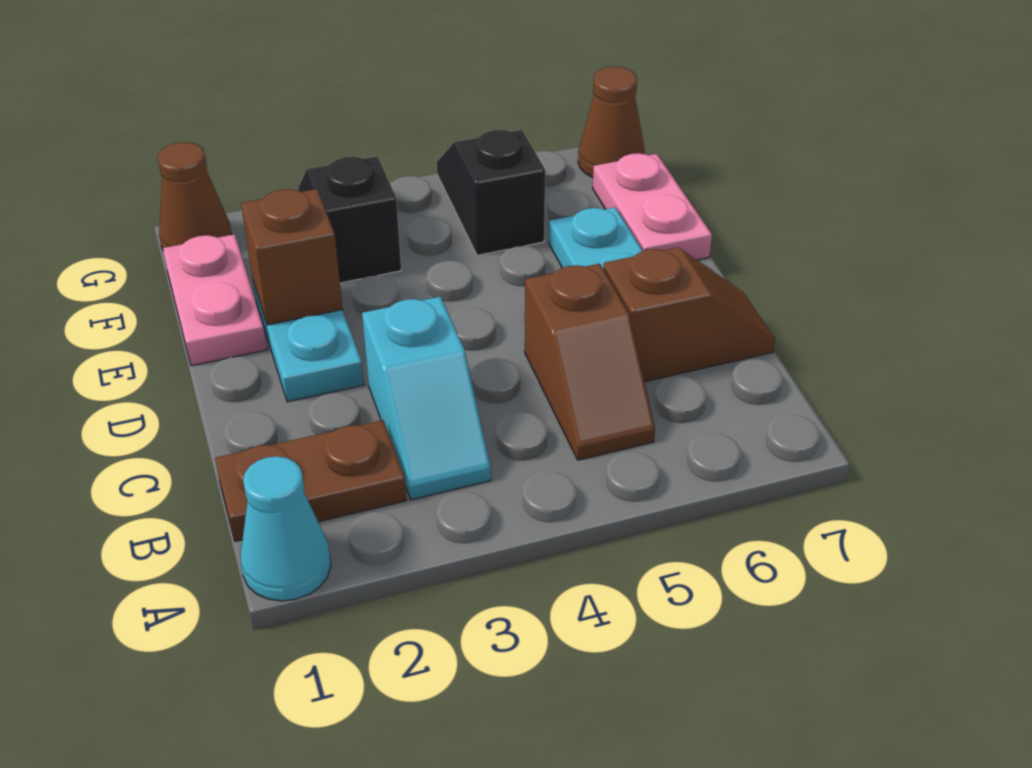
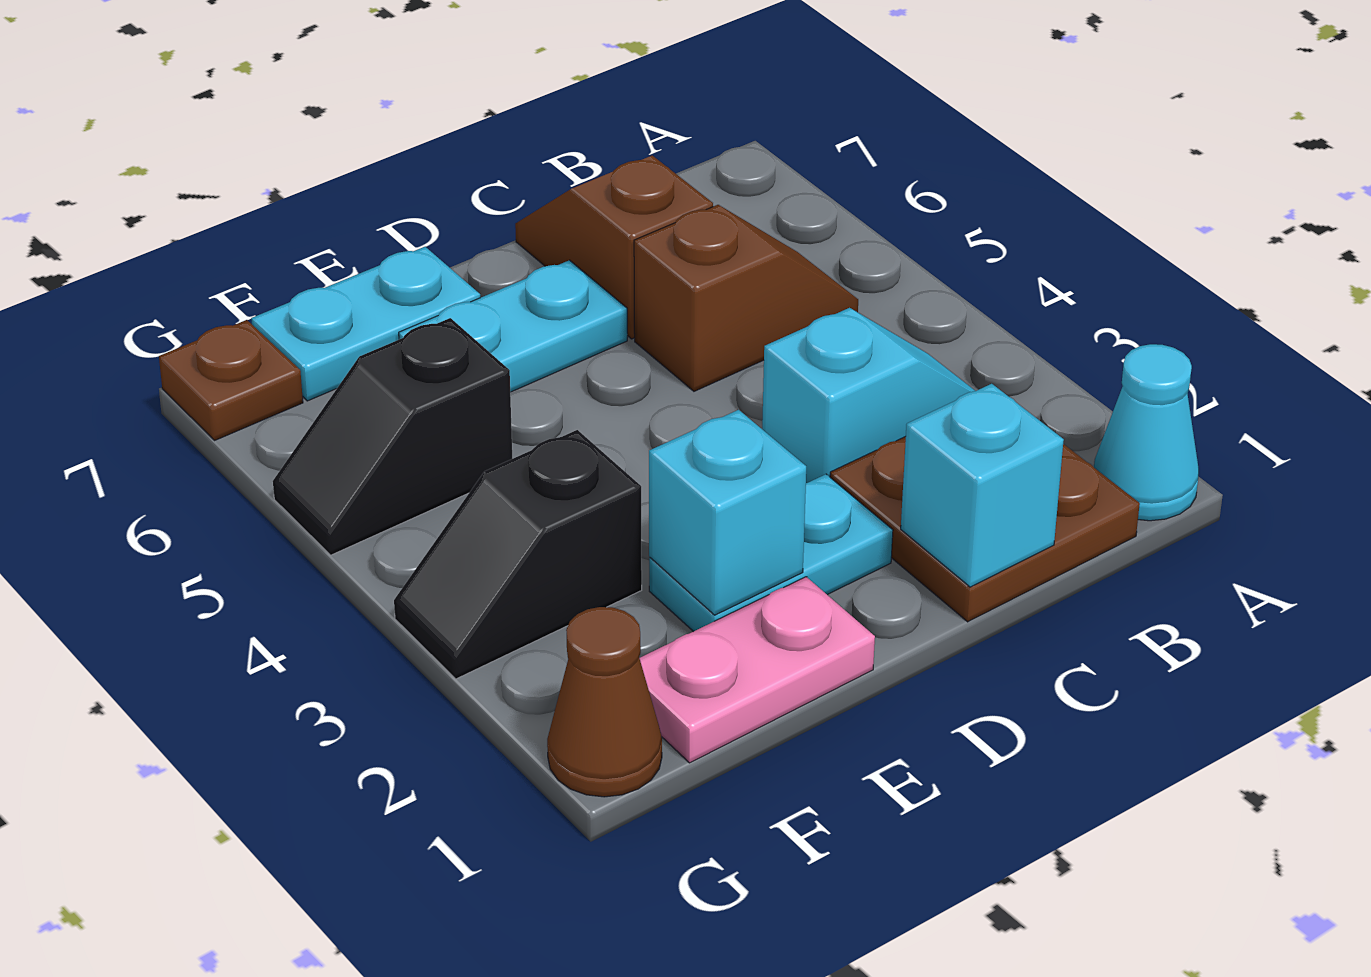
brown 1x2 plate [215,420,406,541] -> brown 2x2 plate [830,437,1140,622]
none -> cyan 1x1 brick [901,384,1064,587]
brown 1x1 brick [241,189,343,325] -> cyan 1x1 brick [649,410,806,615]
pink 1x2 plate [593,153,712,260] -> cyan 1x2 plate [251,247,480,401]
brown 1x1 cone [578,67,645,178] -> brown 1x1 plate [159,320,303,440]

